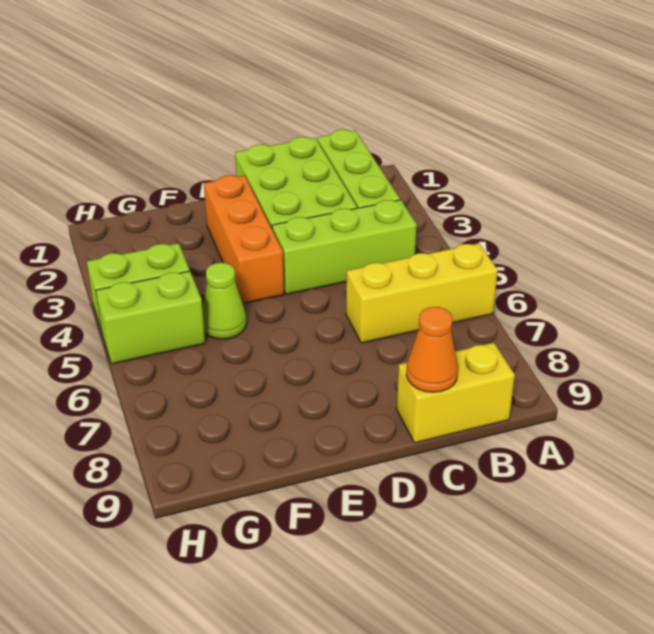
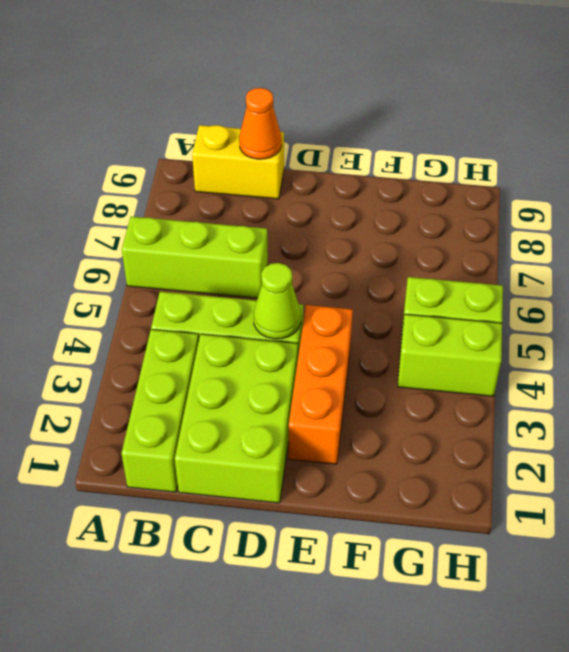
yellow 1x3 brick [346,243,498,343] -> lime 1x3 brick [122,217,268,298]
lime 1x1 cone [202,263,247,339] -> lime 1x1 cone moved to [254,263,301,339]

